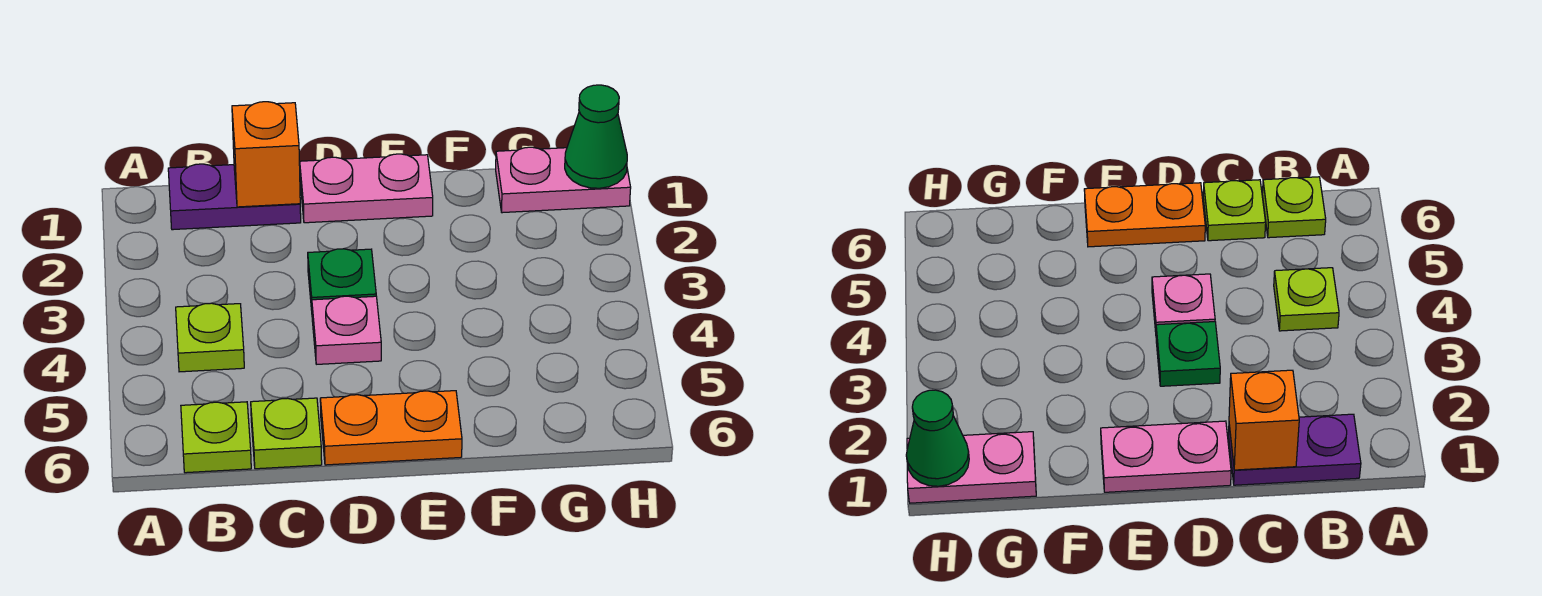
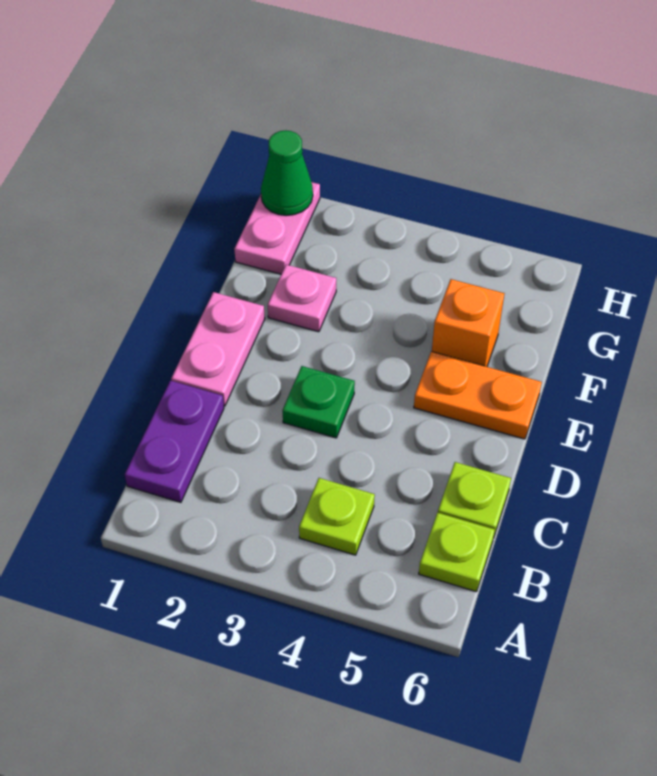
orange 1x1 brick [232,102,300,207] -> orange 1x1 brick moved to [432,279,505,367]
pink 1x1 plate [312,296,381,364] -> pink 1x1 plate moved to [268,265,336,332]
orange 1x2 plate [320,391,462,465] -> orange 1x2 plate turned to [414,352,542,439]

